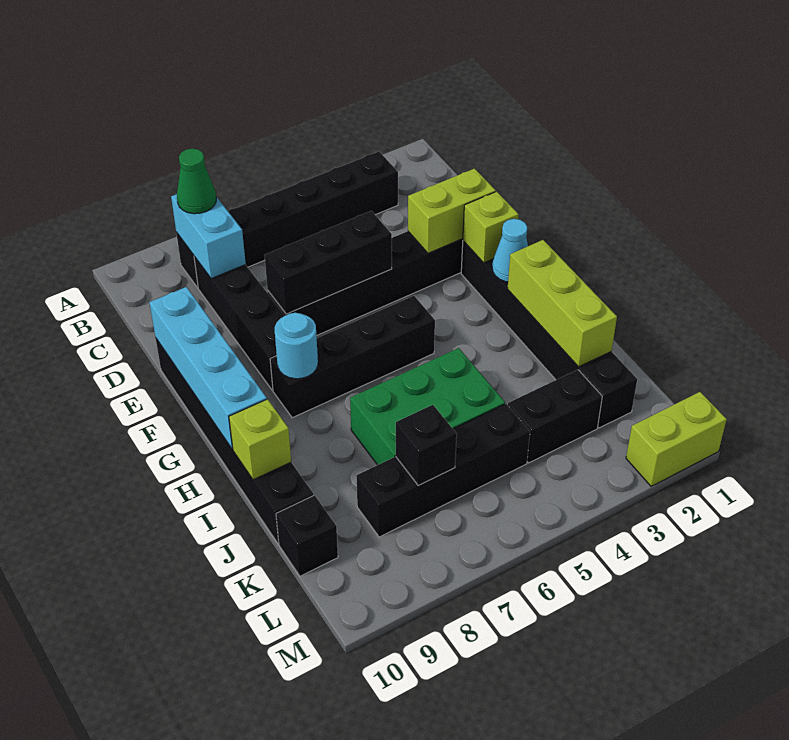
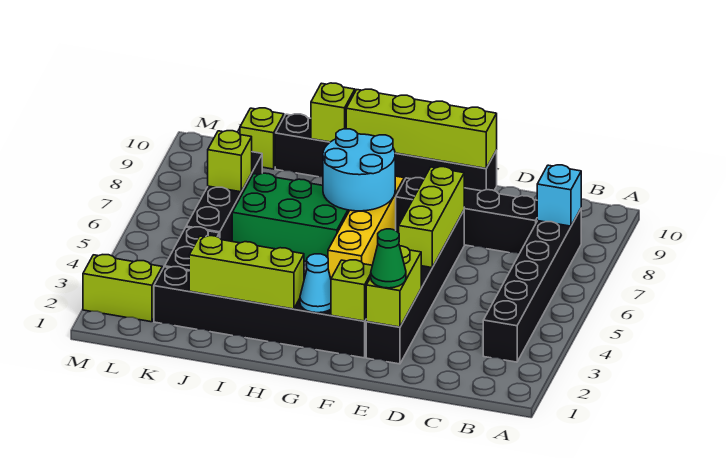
cyan 1x2 brick [171,194,246,279] -> cyan 1x1 brick [537,165,581,226]
green 1x1 cone [177,149,216,214] -> green 1x1 cone moved to [371,229,406,288]
black 1x3 brick [264,211,392,314] -> lime 1x3 brick [399,167,464,268]
cyan 1x4 brick [149,287,267,449] -> lime 1x4 brick [346,89,497,168]
black 1x4 brick [270,296,435,418] -> yellow 1x4 brick [328,176,404,278]
cyan 1x1 round brick [275,313,318,379] -> cyan 2x2 round brick [323,129,395,211]
green 2x3 brick [350,348,505,465] -> green 2x3 brick turned to [232,173,349,261]
black 1x1 brick [396,405,457,486] -> lime 1x1 brick [208,131,252,192]
black 1x1 brick [276,495,338,576] -> lime 1x1 brick [240,108,284,169]
lime 1x2 brick [626,392,727,486] -> lime 1x2 brick turned to [83,255,162,322]

